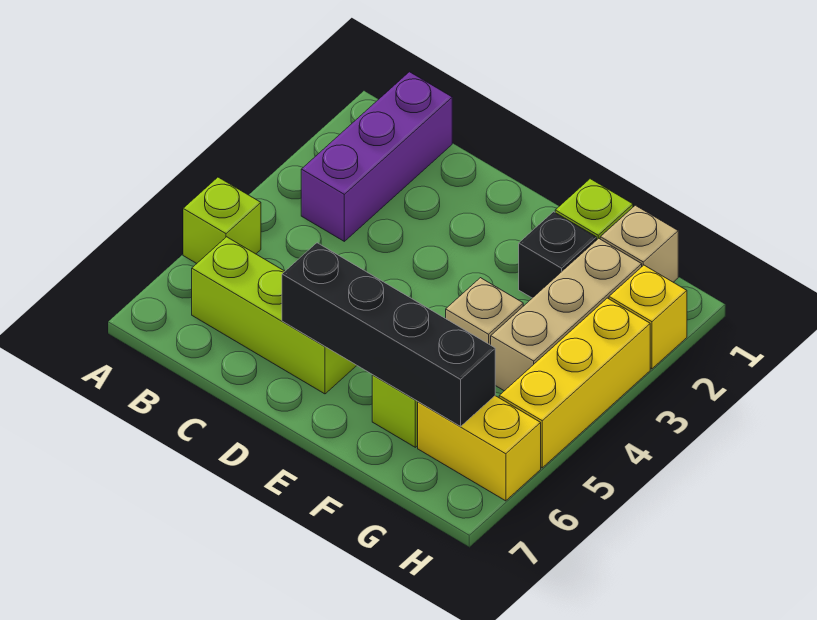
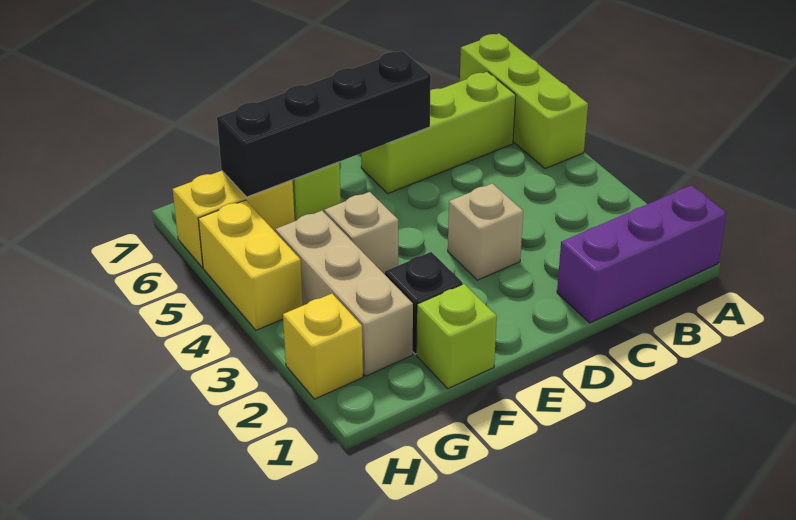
lime 1x1 brick [183,177,261,263] -> lime 1x3 brick [460,33,588,169]
purple 1x3 brick [301,72,452,241] -> purple 1x3 brick turned to [557,185,726,323]
tan 1x1 brick [600,205,678,282] -> tan 1x1 brick moved to [448,183,523,280]
yellow 1x3 brick [499,298,650,468] -> yellow 1x2 brick [198,200,303,330]

